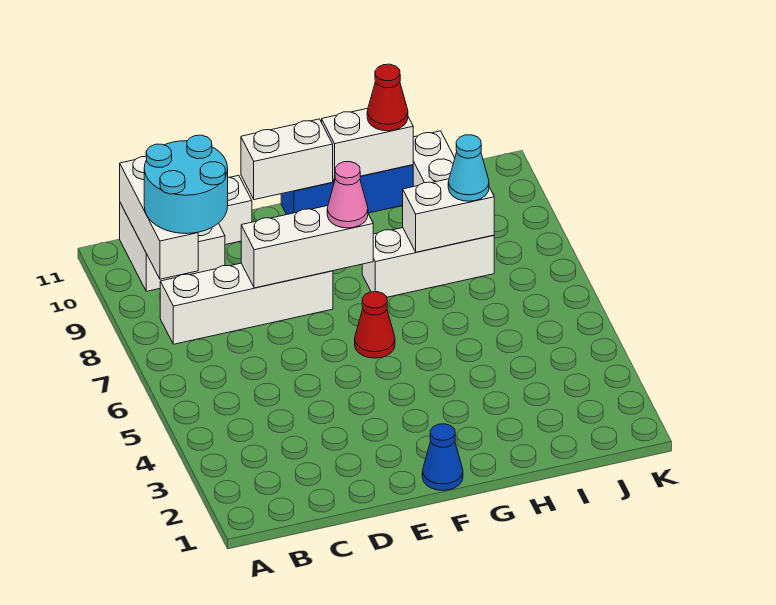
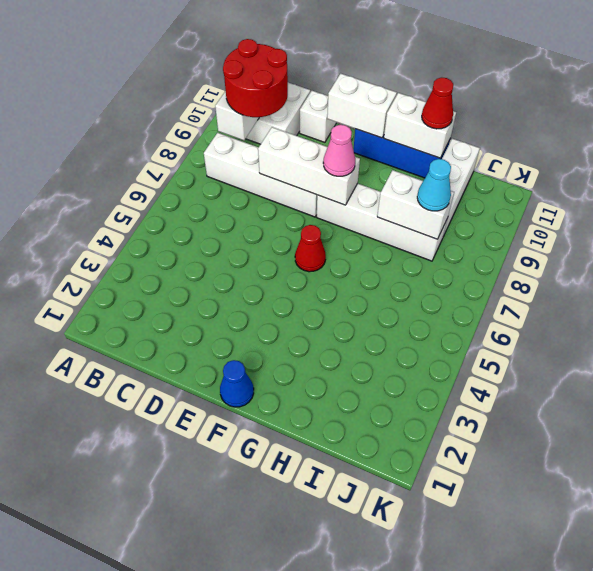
cyan 2x2 round brick [144,135,228,234] -> red 2x2 round brick [223,39,288,117]
white 1x3 brick [362,228,494,297] -> white 1x4 brick [317,183,448,261]

